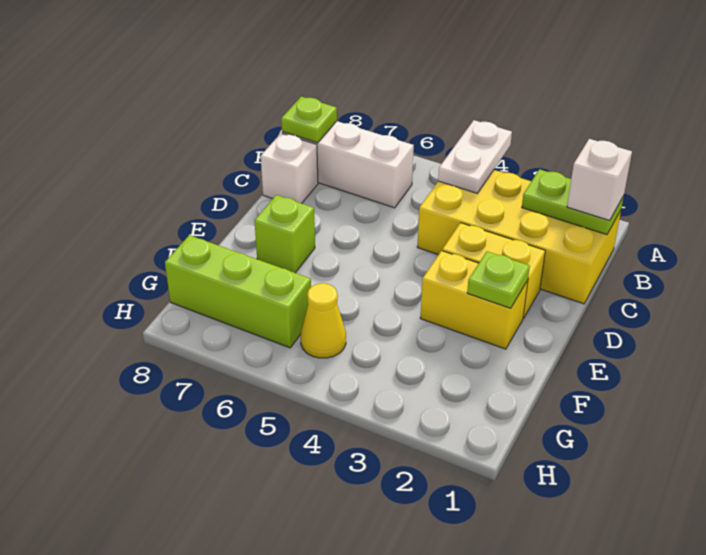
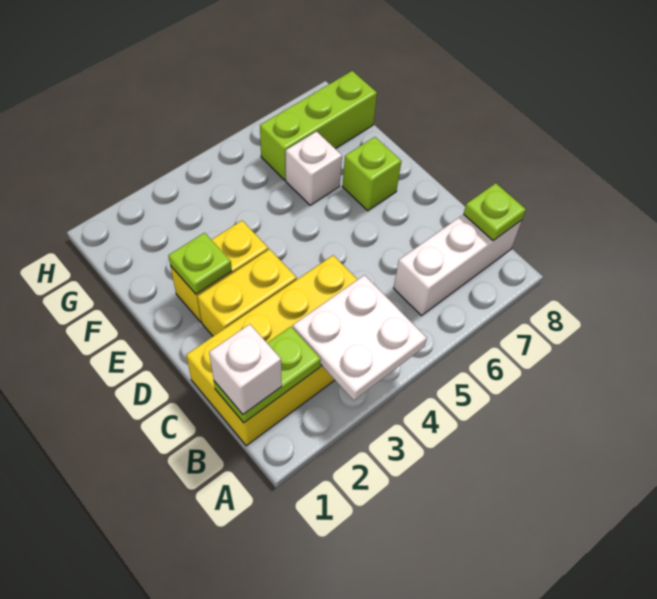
white 1x2 plate [438,120,512,193] -> white 2x2 plate [293,275,427,400]
white 1x1 brick [261,133,318,203] -> white 1x1 brick moved to [286,132,342,205]
yellow 1x1 cone [301,283,346,358] -> none

